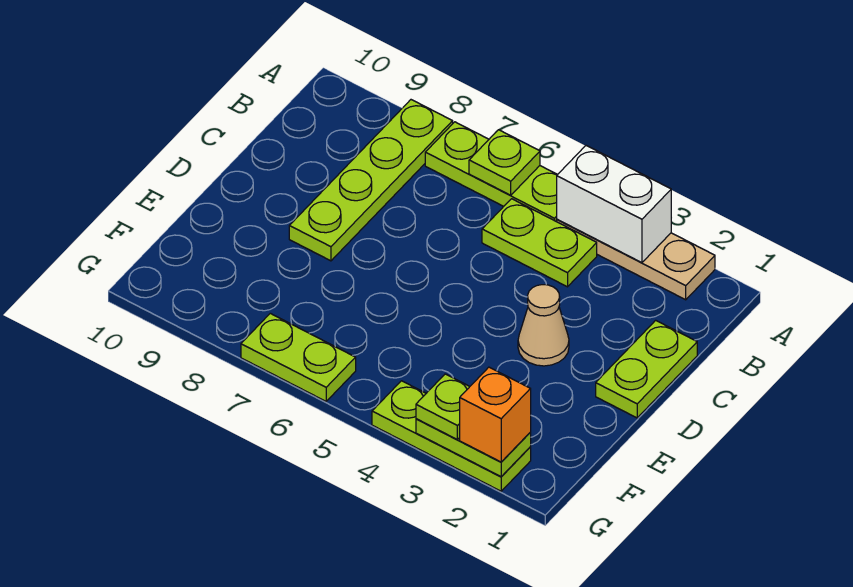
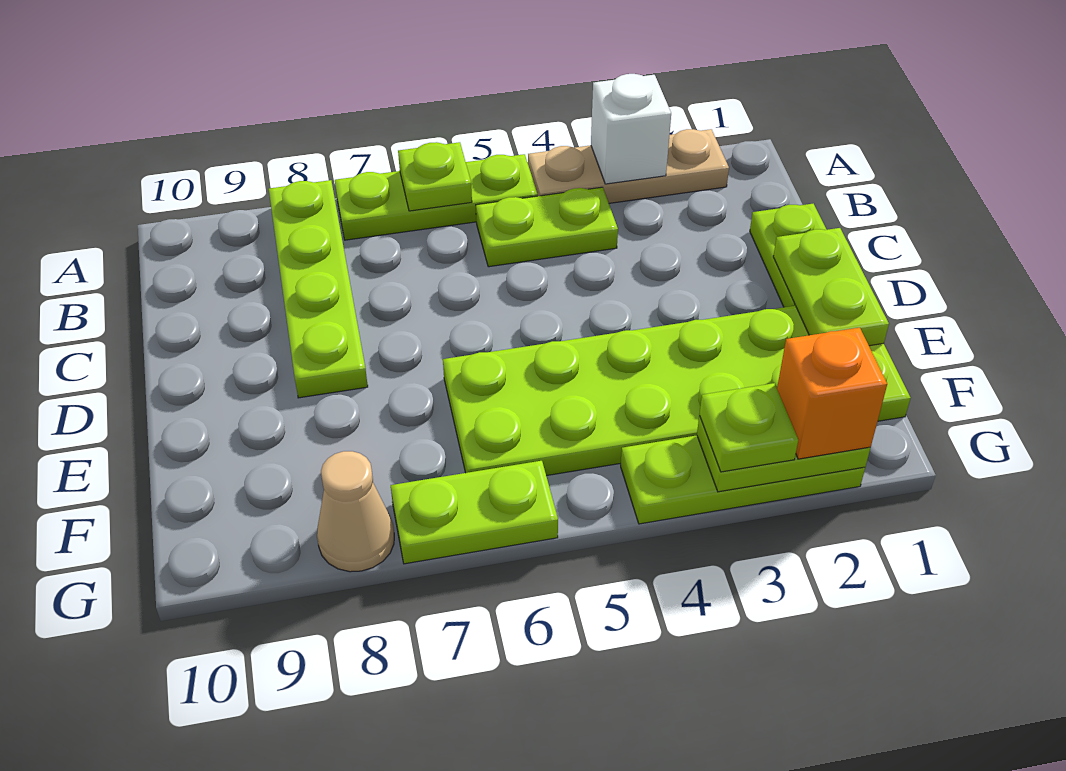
white 1x2 brick [557,146,671,263] -> white 1x1 brick [591,74,671,184]
none -> lime 1x2 plate [773,228,889,346]
tan 1x1 cone [518,285,569,366] -> tan 1x1 cone moved to [317,451,394,572]
none -> lime 2x6 plate [443,306,911,476]

